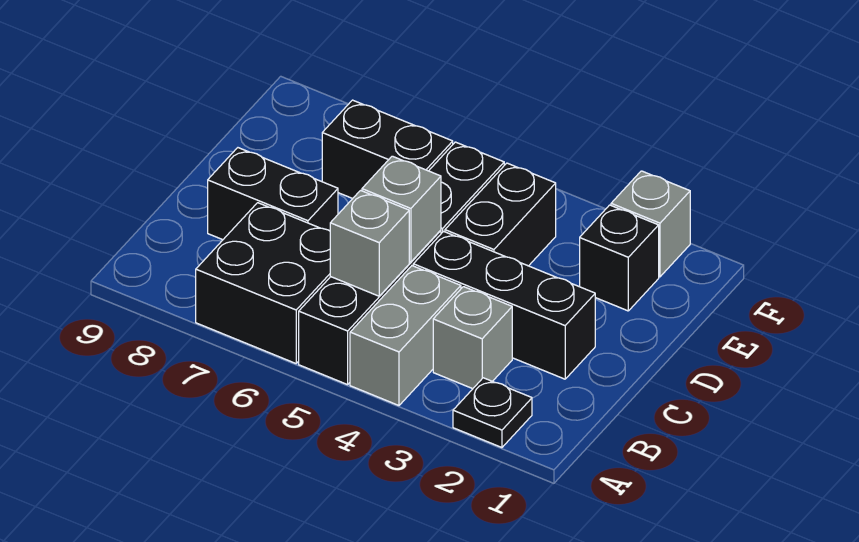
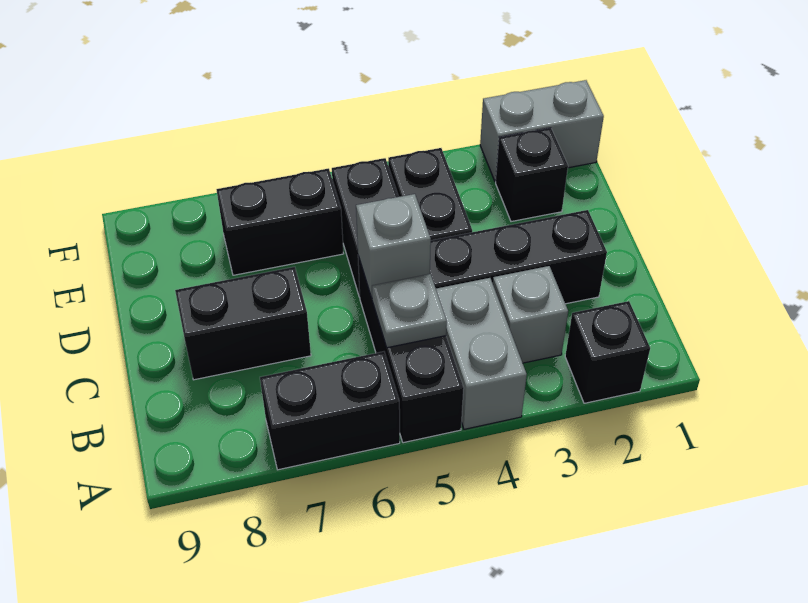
black 1x1 plate [453,378,532,448] -> black 1x1 brick [565,301,650,403]
black 2x2 brick [196,203,330,363] -> black 1x2 brick [260,352,400,470]
grey 1x1 brick [330,190,409,296] -> grey 1x1 plate [372,274,447,348]
grey 1x1 brick [611,171,690,277] -> grey 1x2 brick [480,80,604,182]

